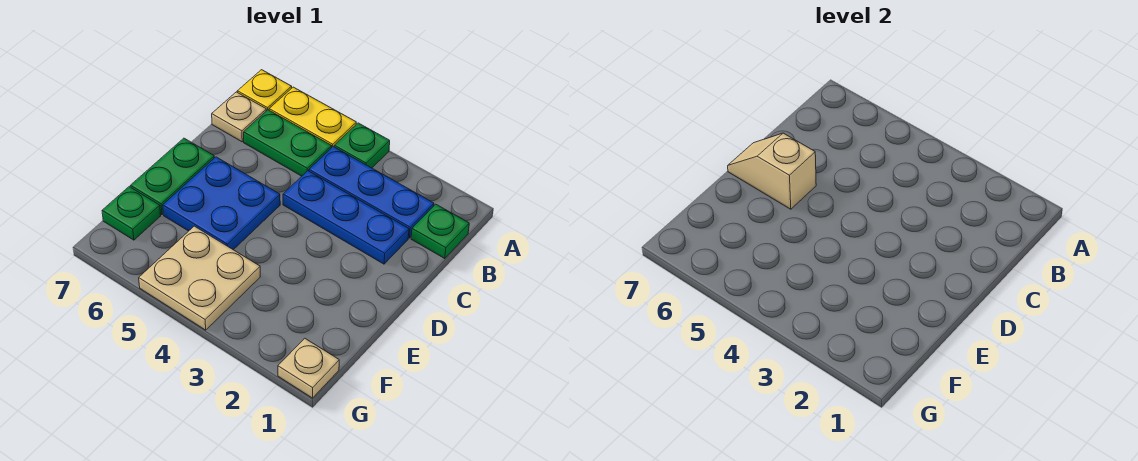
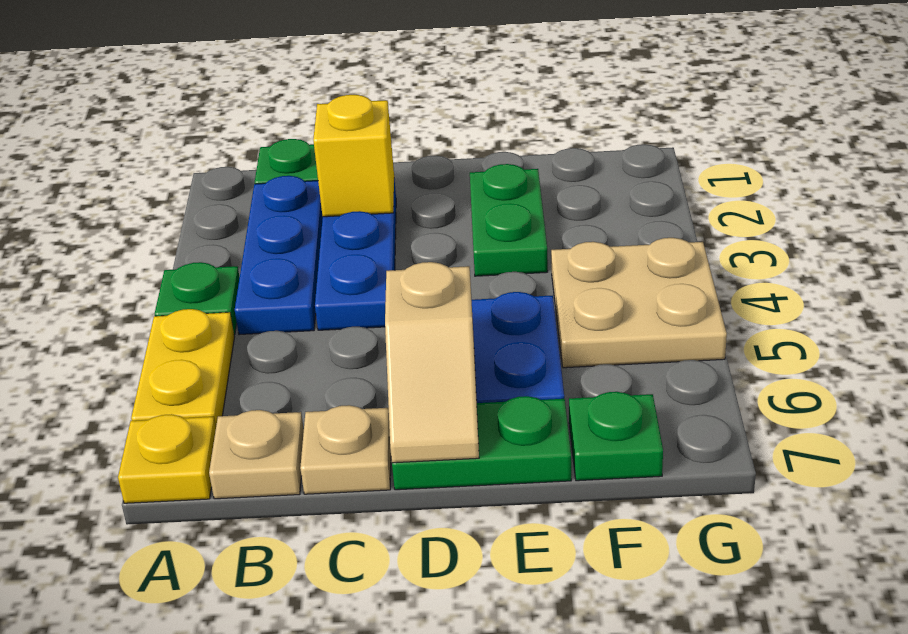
green 1x2 plate [244,110,332,176] -> green 1x2 plate moved to [470,164,548,276]
none -> yellow 1x1 brick [313,95,394,217]
tan 1x1 plate [278,338,339,398] -> tan 1x1 plate moved to [300,405,391,494]

